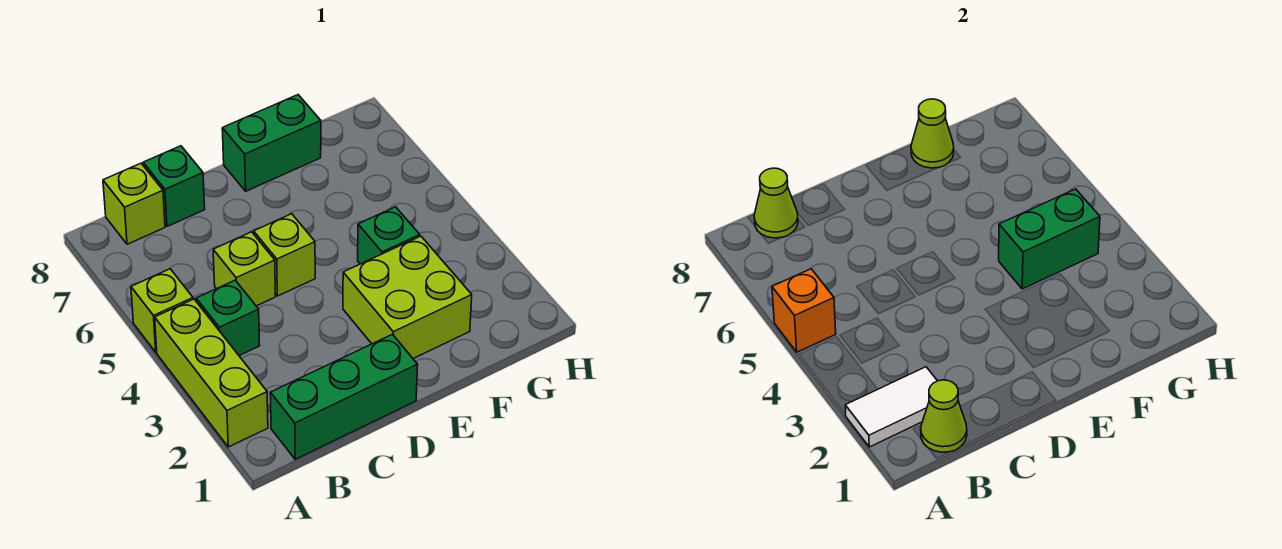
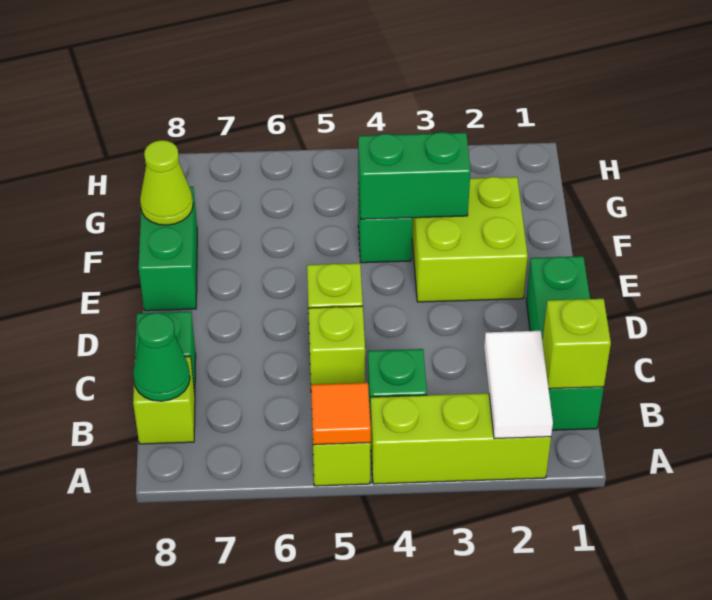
orange 1x1 brick [772,269,836,352] -> orange 1x1 tile [311,383,371,445]
lime 1x1 cone [921,380,967,452] -> lime 1x1 brick [542,299,611,389]
lime 1x1 cone [754,168,798,238] -> green 1x1 cone [133,313,190,401]
green 1x2 brick [999,189,1100,289] -> green 1x2 brick turned to [358,132,471,219]

